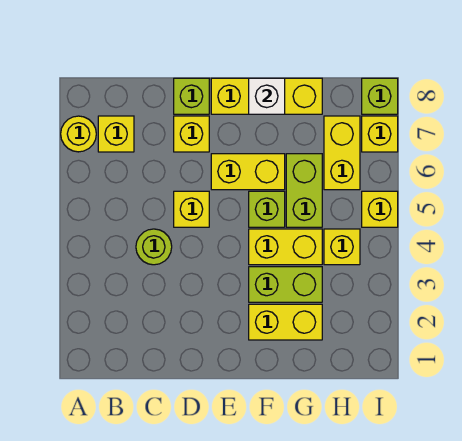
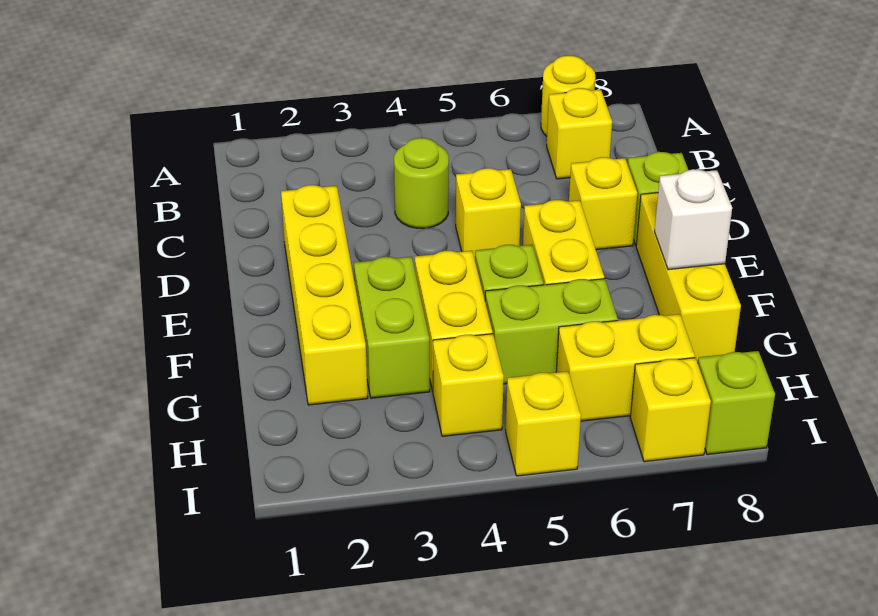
yellow 1x2 brick [249,304,322,340] -> yellow 1x4 brick [281,185,368,405]

